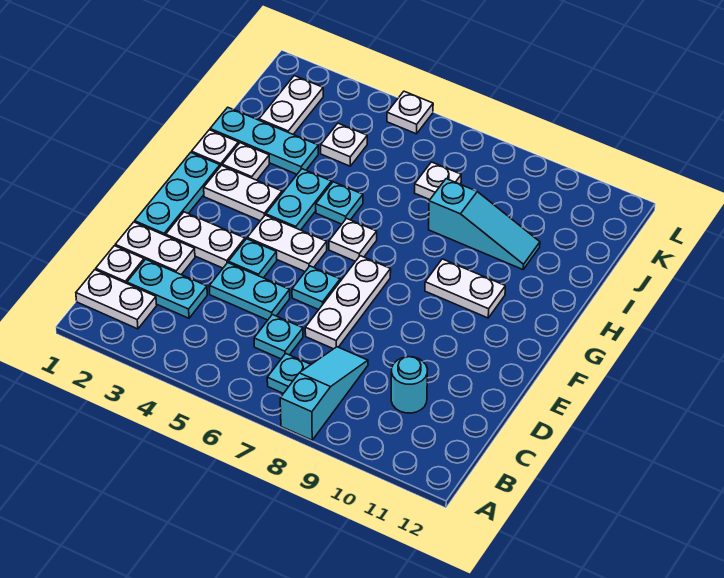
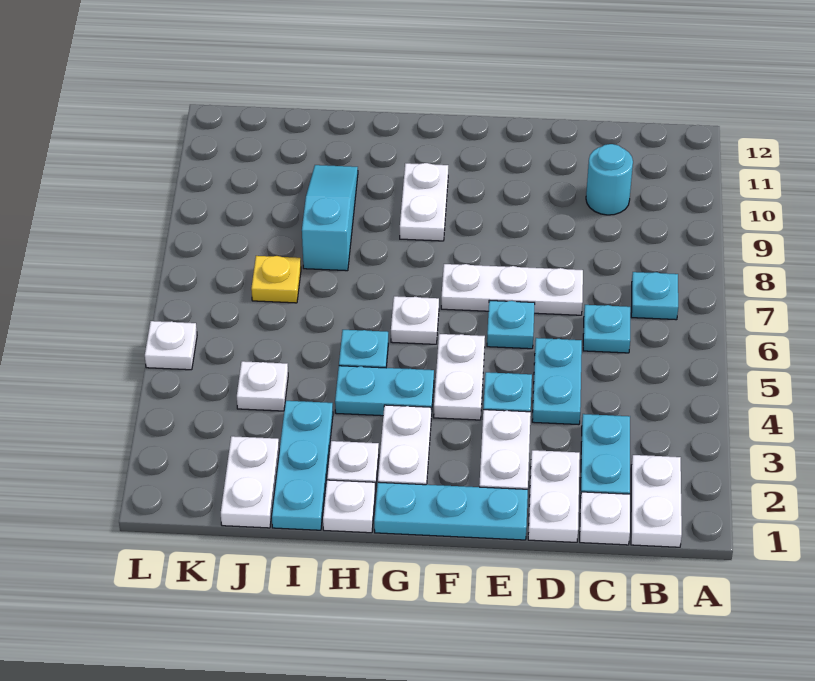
cyan 1x3 slope [280,347,368,440] -> none
white 1x2 plate [259,76,323,134] -> white 1x2 plate turned to [221,436,279,528]
white 1x1 plate [415,162,461,200] -> yellow 1x1 plate [251,256,301,303]

